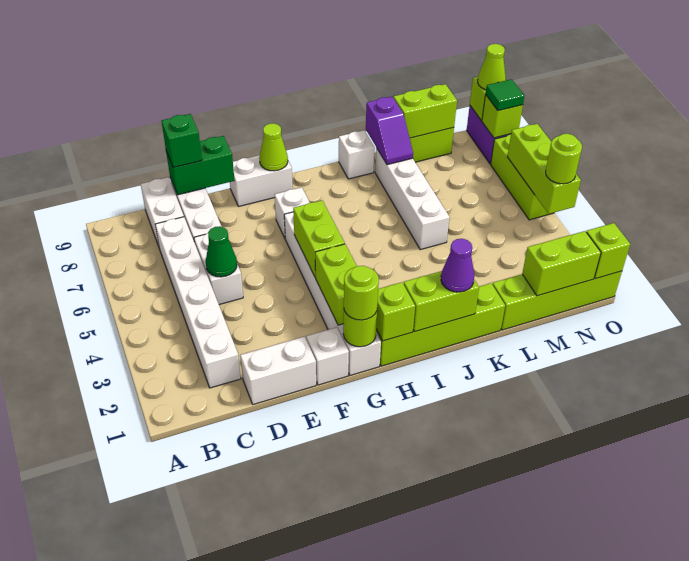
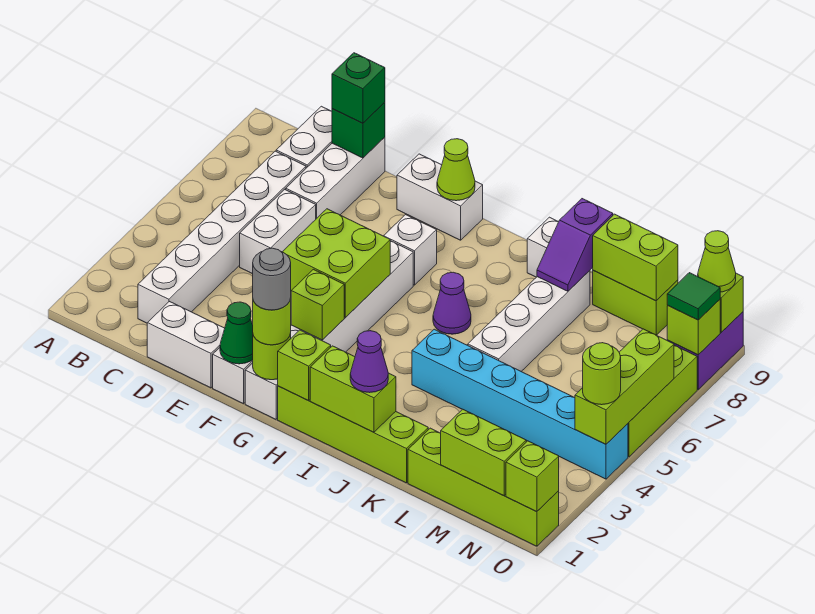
green 1x1 cone [206,226,237,277] -> green 1x1 cone moved to [220,302,253,364]
green 1x2 brick [166,136,235,195] -> green 1x1 brick [332,102,385,158]
none -> grey 1x1 round brick [253,248,291,310]
lime 1x2 brick [315,244,357,325] -> lime 1x1 brick [291,269,344,340]
lime 1x2 brick [293,201,345,278] -> lime 2x2 brick [283,209,390,318]
none -> purple 1x1 cone [433,272,471,334]
none -> cyan 1x6 brick [412,329,628,479]

